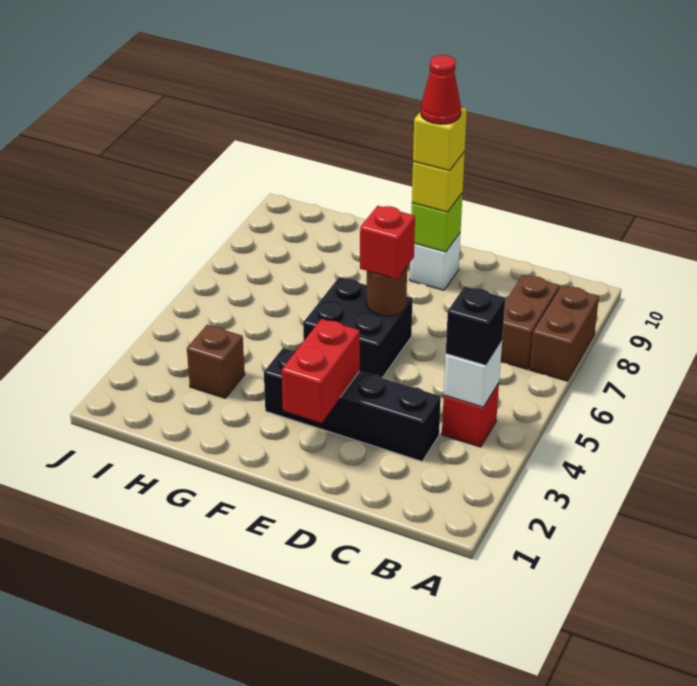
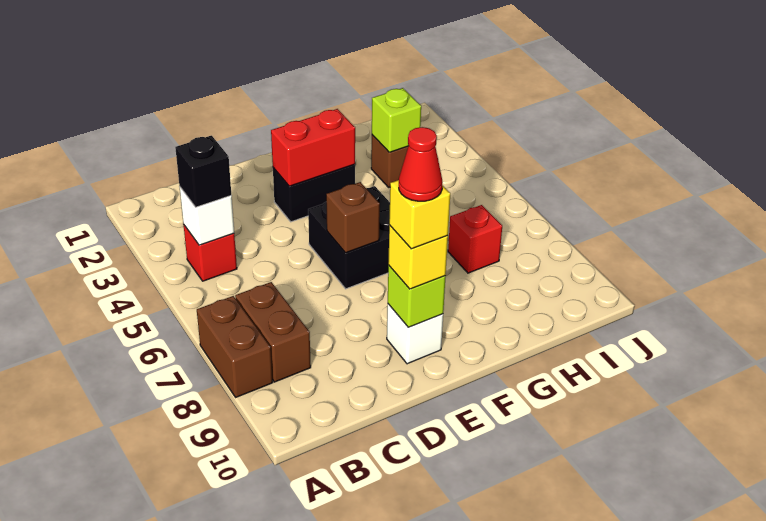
black 1x4 brick [264,348,441,461] -> black 1x2 brick [273,164,355,222]
red 1x2 brick [282,319,360,423] -> red 1x2 brick turned to [271,109,355,186]
brown 1x1 round brick [366,267,407,316] -> brown 1x1 brick [326,182,380,253]
red 1x1 brick [360,206,415,279] -> red 1x1 brick moved to [448,205,502,273]
none -> lime 1x1 brick [372,88,421,152]

